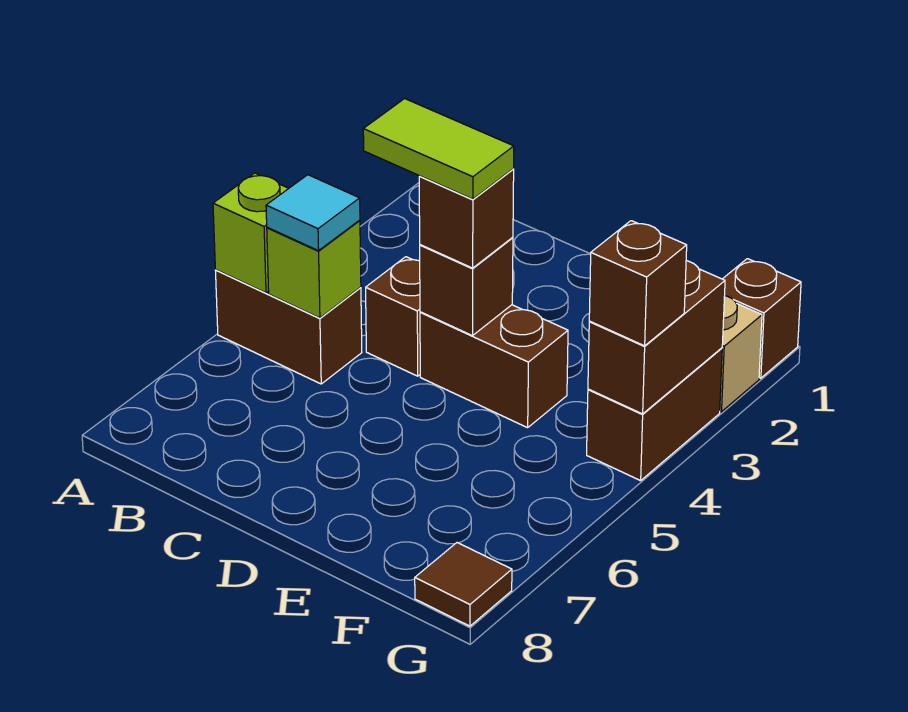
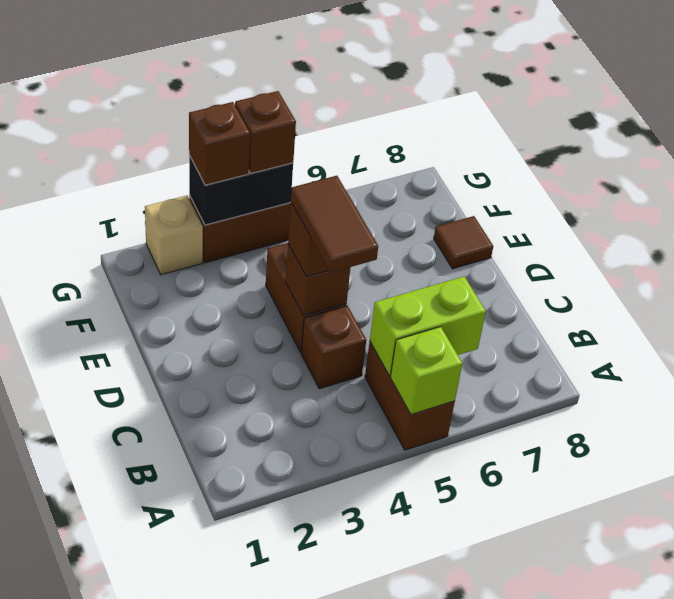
lime 1x1 brick [267,220,361,318] -> lime 1x2 brick [370,277,486,376]
cyan 1x1 tile [266,175,360,251] -> none
lime 1x2 tile [363,99,514,199] -> brown 1x2 tile [291,176,378,273]
brown 1x1 brick [723,259,801,378] -> brown 1x1 brick moved to [189,102,250,185]
brown 1x2 brick [588,261,725,414] -> black 1x2 brick [189,156,293,225]
brown 1x1 tile [415,543,512,626] -> brown 1x1 tile moved to [434,216,493,269]

